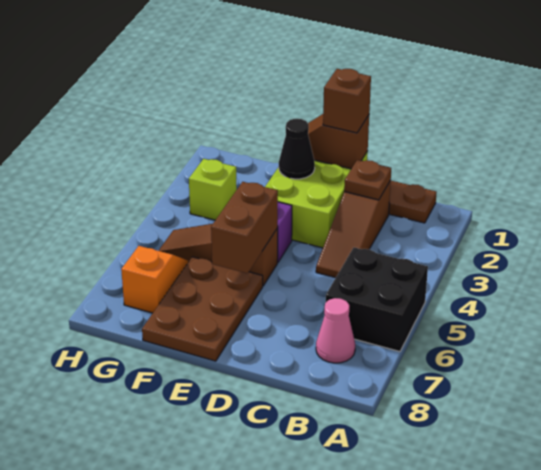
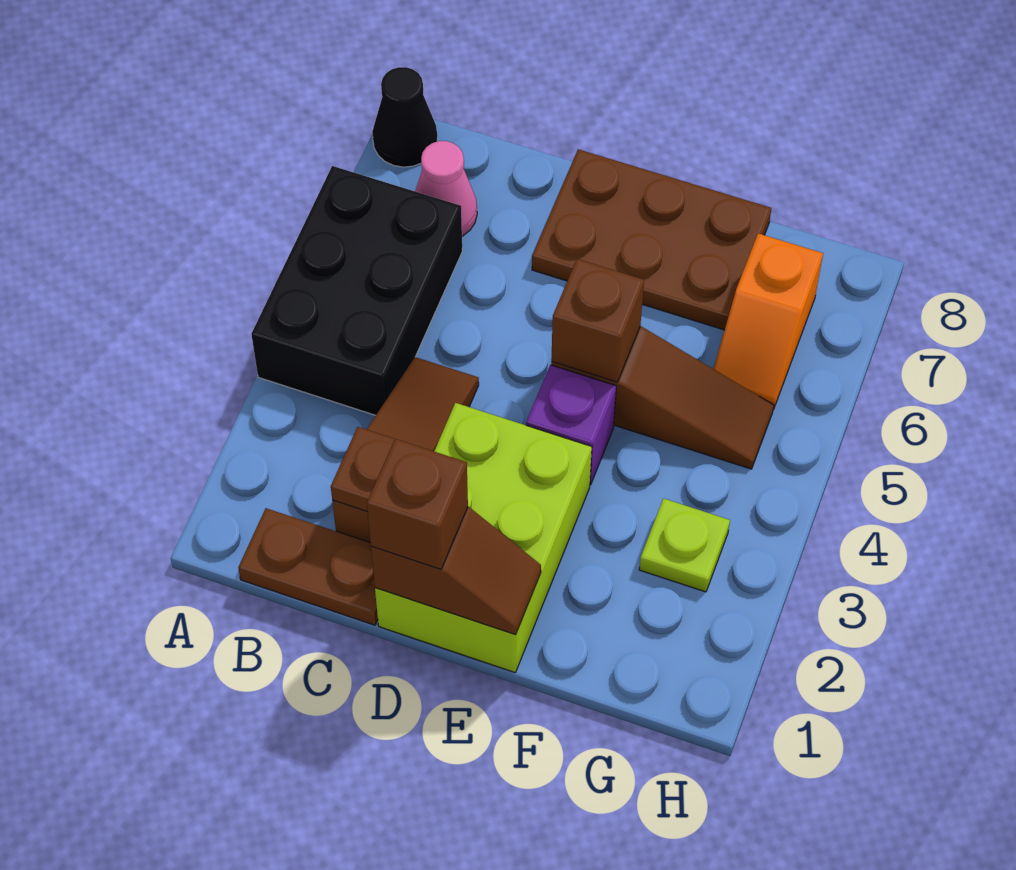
black 2x2 brick [326,247,428,352] -> black 2x3 brick [251,166,462,415]
black 1x1 cone [279,119,315,179] -> black 1x1 cone moved to [372,67,437,167]
brown 1x2 brick [211,182,278,273] -> brown 1x1 brick [551,259,644,382]
brown 2x3 plate [142,257,263,361] -> brown 2x3 plate turned to [532,149,771,330]
lime 1x1 brick [189,159,237,220] -> lime 1x1 plate [639,498,730,592]

